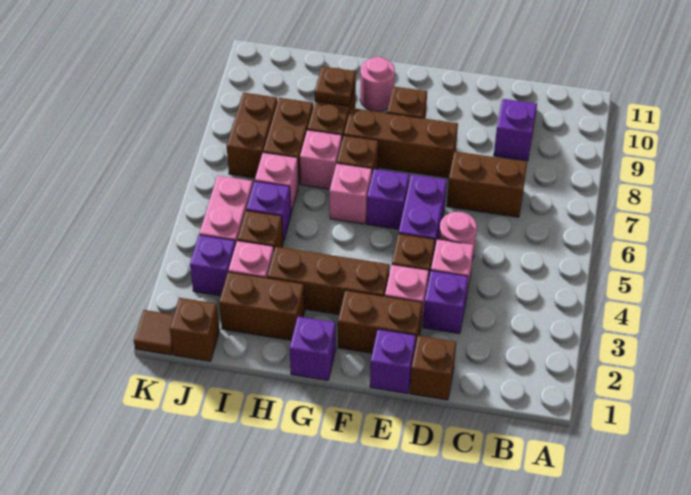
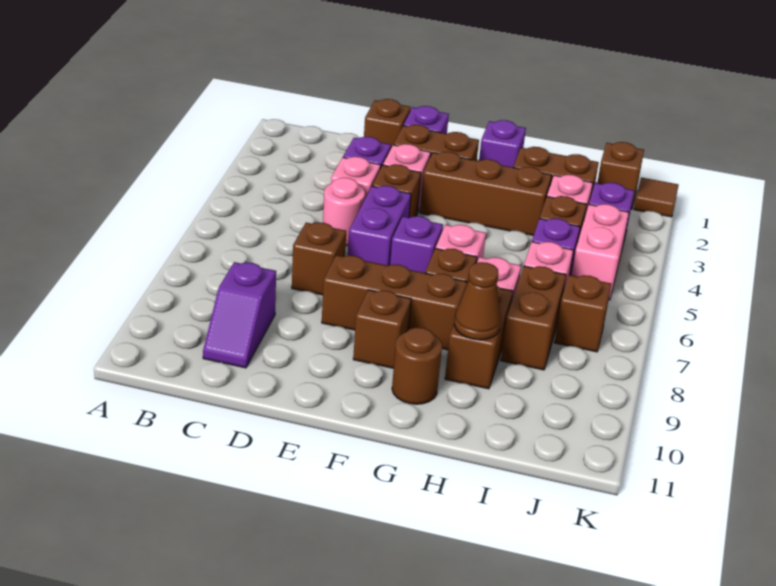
brown 1x2 brick [447,151,527,217] -> brown 1x1 brick [292,222,346,295]
pink 1x1 round brick [360,57,395,111] -> brown 1x1 round brick [392,327,442,404]
brown 1x1 plate [315,66,356,106] -> brown 1x1 cone [454,262,501,340]
brown 1x2 brick [227,93,277,178] -> brown 1x1 brick [554,275,611,352]

